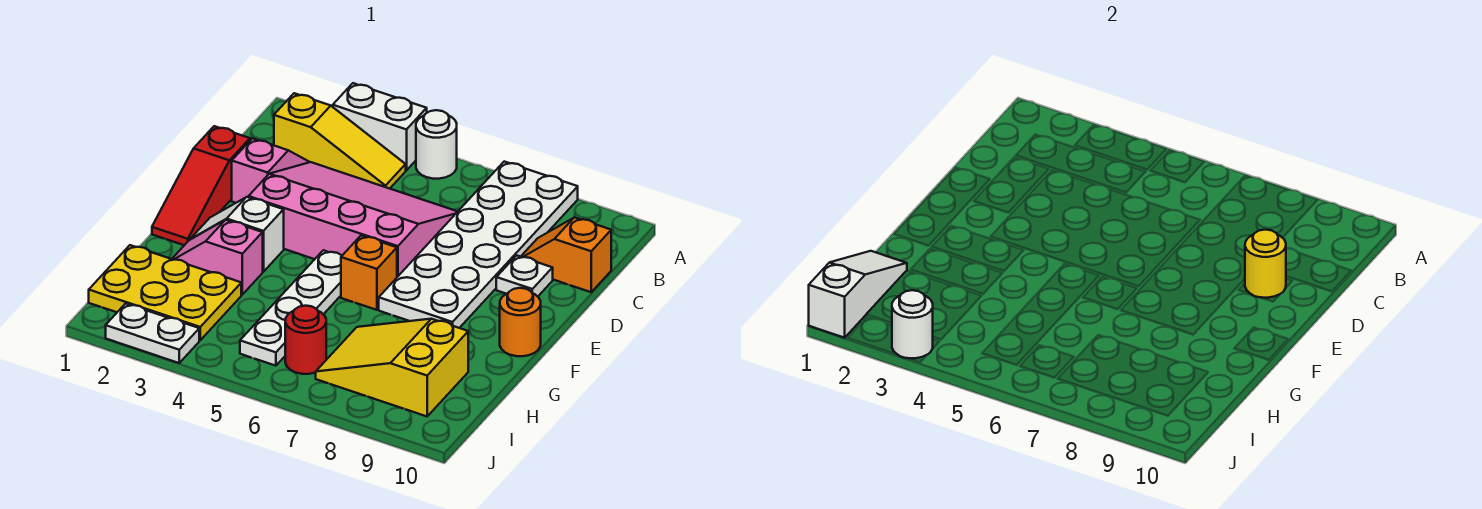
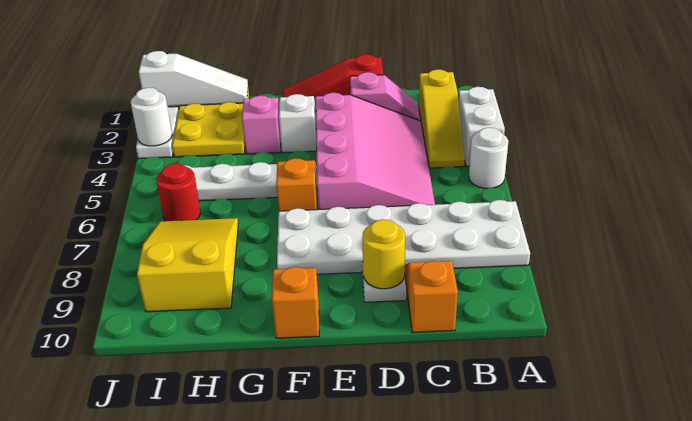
orange 1x1 round brick [500,288,541,356] -> orange 1x1 brick [272,267,319,338]

